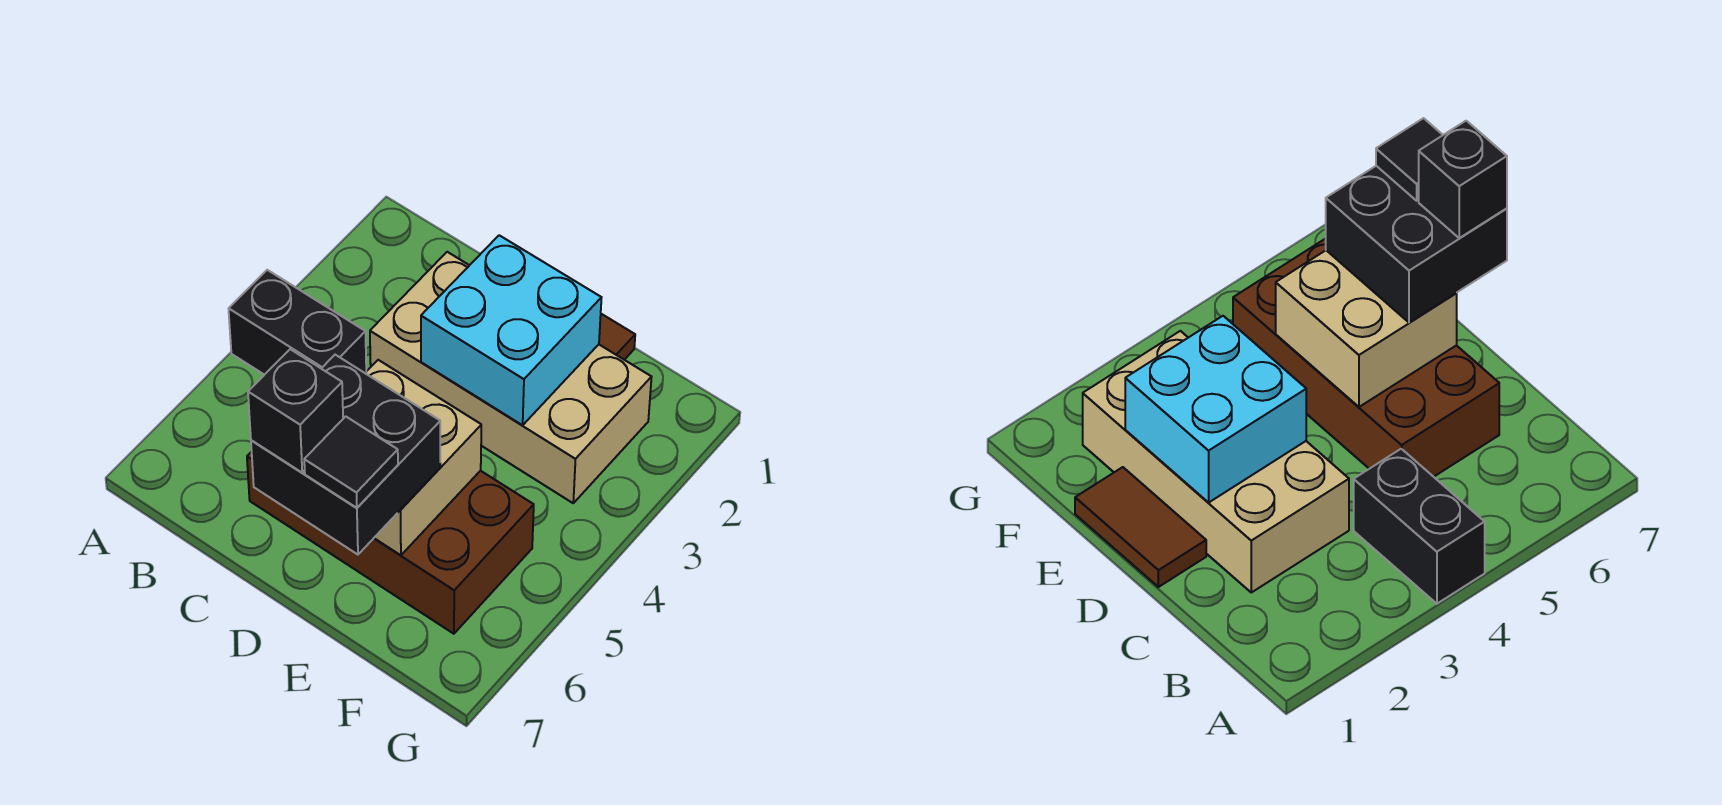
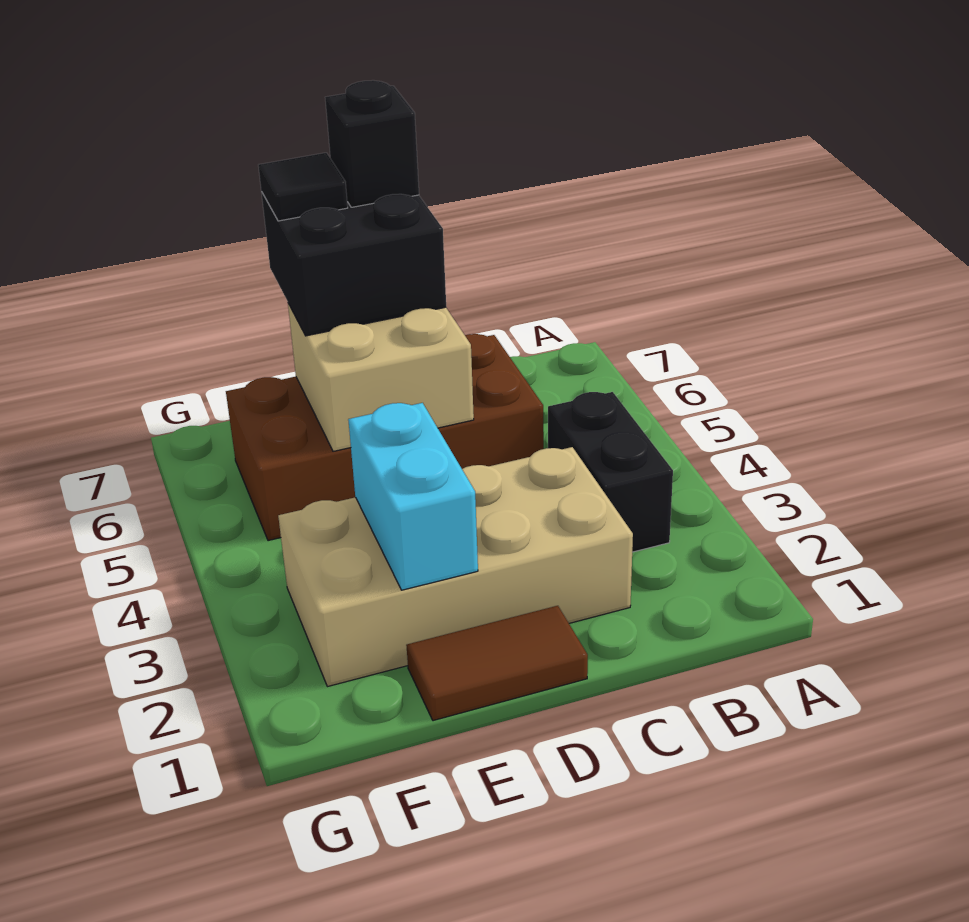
black 1x2 brick [229,270,366,375] -> black 1x2 brick turned to [548,392,673,552]
cyan 2x2 brick [421,235,602,425] -> cyan 1x2 brick [348,403,478,590]

